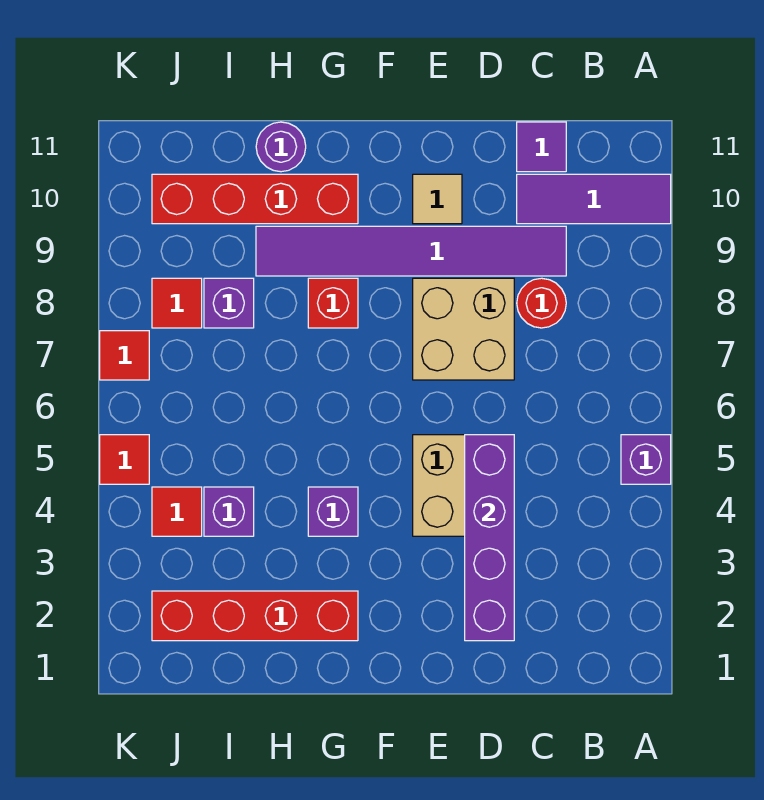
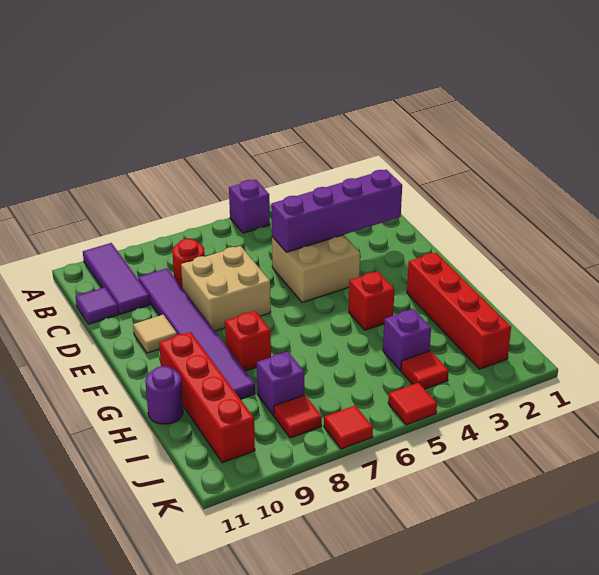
purple 1x1 brick [308,487,358,536] -> red 1x1 brick [349,271,394,330]

